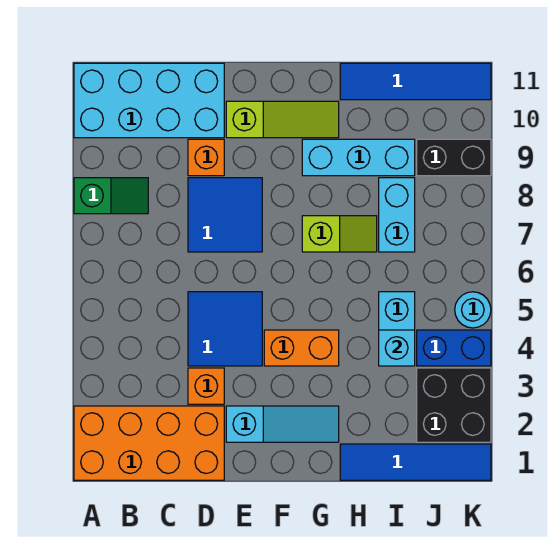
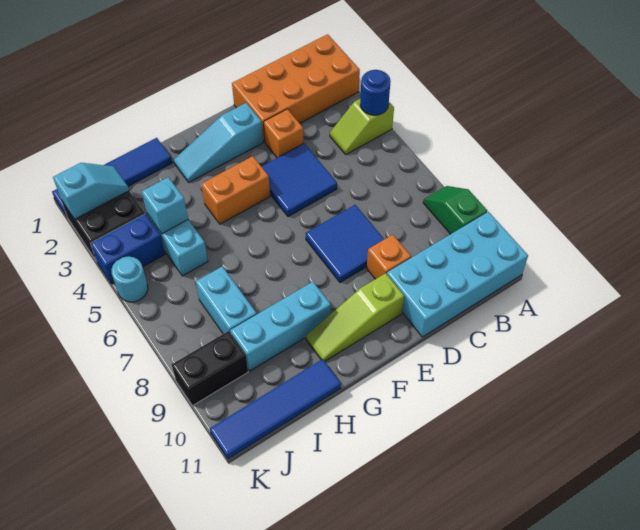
none -> blue 1x1 round brick [360,70,391,115]
green 1x2 slope [74,178,148,214] -> green 1x2 slope turned to [423,186,487,234]
lime 1x2 slope [302,216,377,252] -> lime 1x2 slope moved to [330,99,394,154]
none -> cyan 1x2 slope [53,163,129,219]

